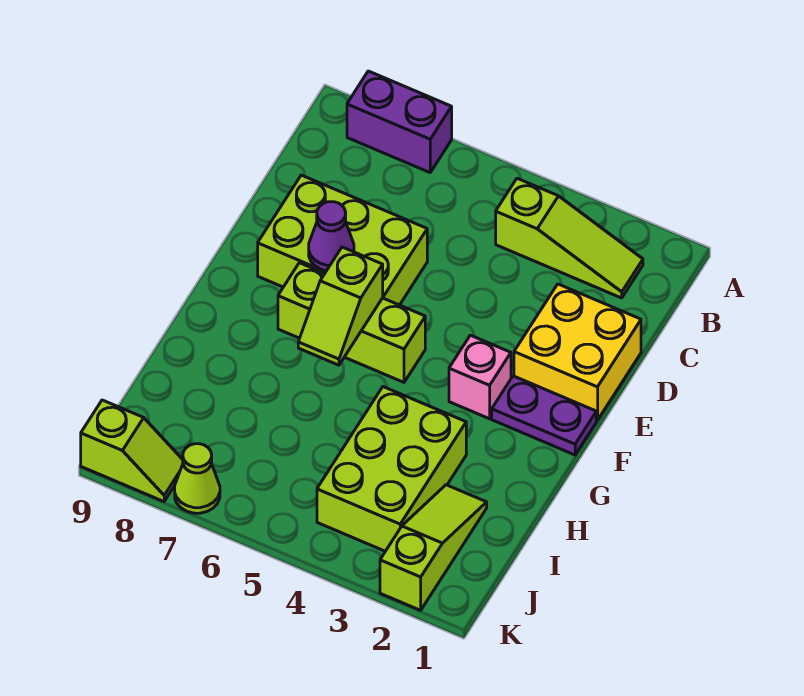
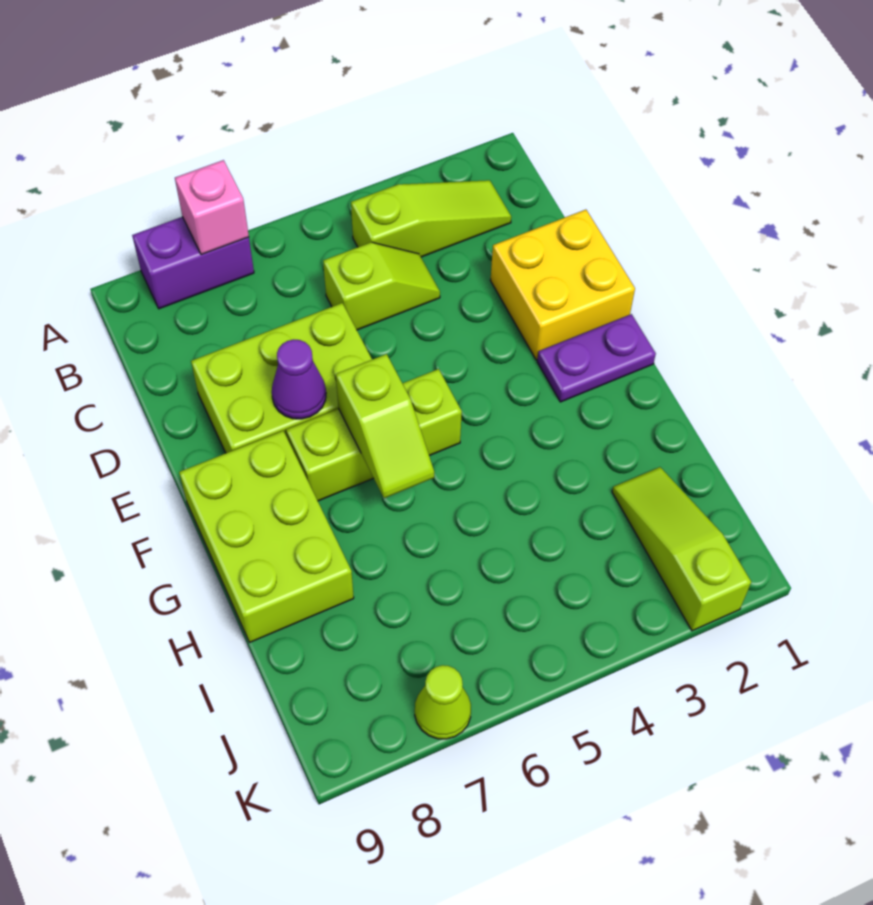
pink 1x1 brick [449,335,511,419] -> pink 1x1 brick moved to [175,160,249,255]
lime 2x3 brick [317,387,466,551] -> lime 2x3 brick moved to [179,431,354,642]
lime 1x2 slope [81,400,183,501] -> lime 1x2 slope moved to [323,242,440,330]

